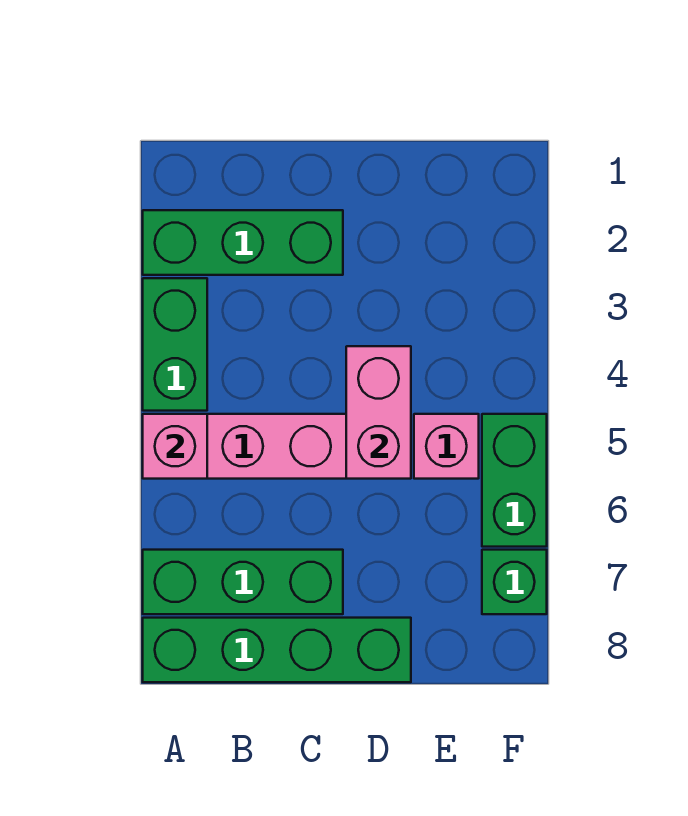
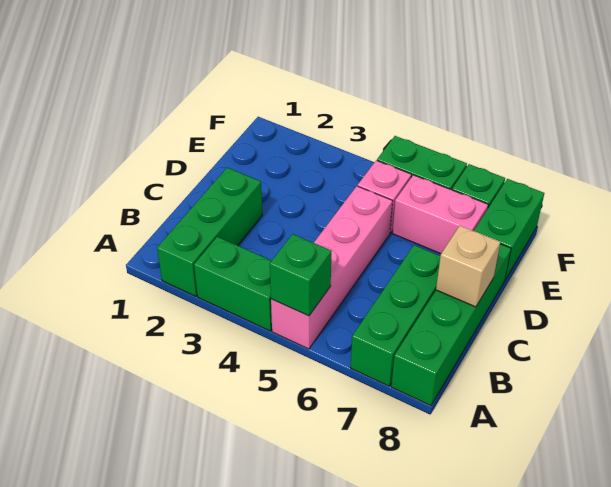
pink 1x1 brick [143,414,207,479] -> green 1x1 brick [270,234,332,316]
none -> tan 1x1 brick [436,226,500,307]
pink 1x2 brick [346,346,411,479] -> pink 1x2 brick moved to [392,175,488,254]
none -> green 1x2 brick [474,179,544,280]

